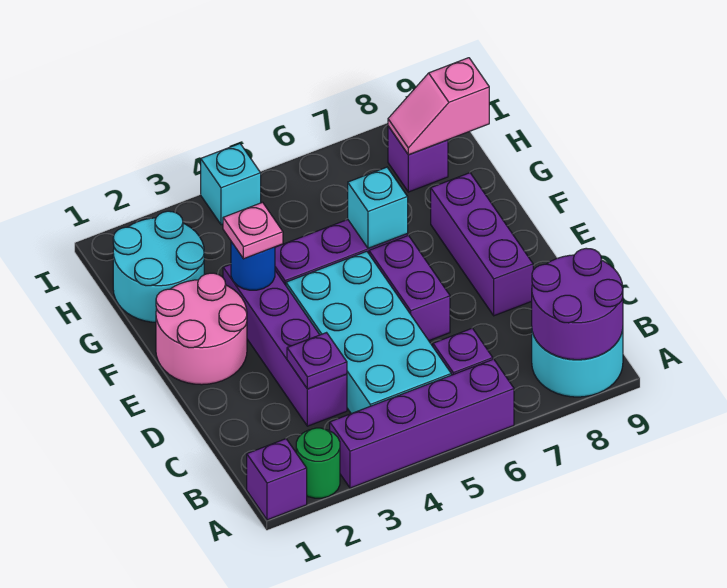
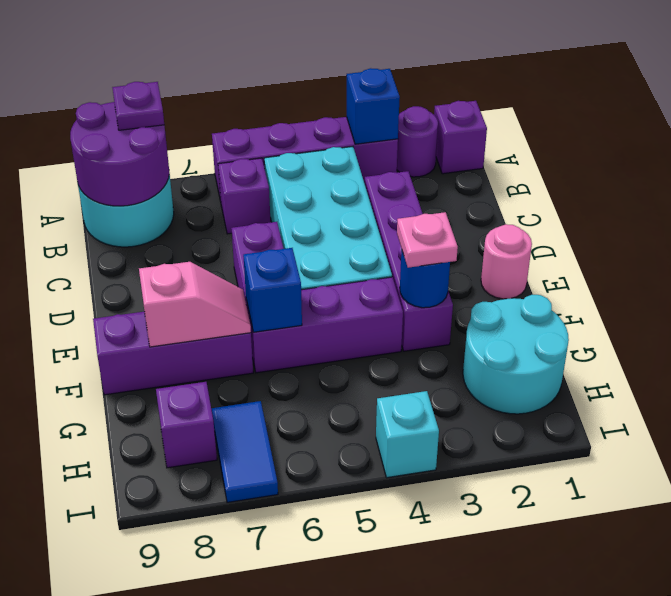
green 1x1 round brick [296,428,340,498] -> purple 1x1 round brick [397,106,438,177]
none -> blue 1x1 brick [347,68,400,144]
purple 1x1 plate [287,333,347,389] -> purple 1x1 plate moved to [112,82,164,130]
purple 1x3 brick [431,173,533,316] -> purple 1x3 brick turned to [93,312,253,395]
pink 2x2 round brick [156,273,247,385] -> pink 1x1 round brick [481,224,532,299]
cyan 1x1 brick [348,167,408,249] -> blue 1x1 brick [243,248,302,332]
none -> blue 1x2 tile [212,401,278,502]
pink 1x2 slope [388,58,489,155] -> pink 1x2 slope moved to [139,262,251,347]

